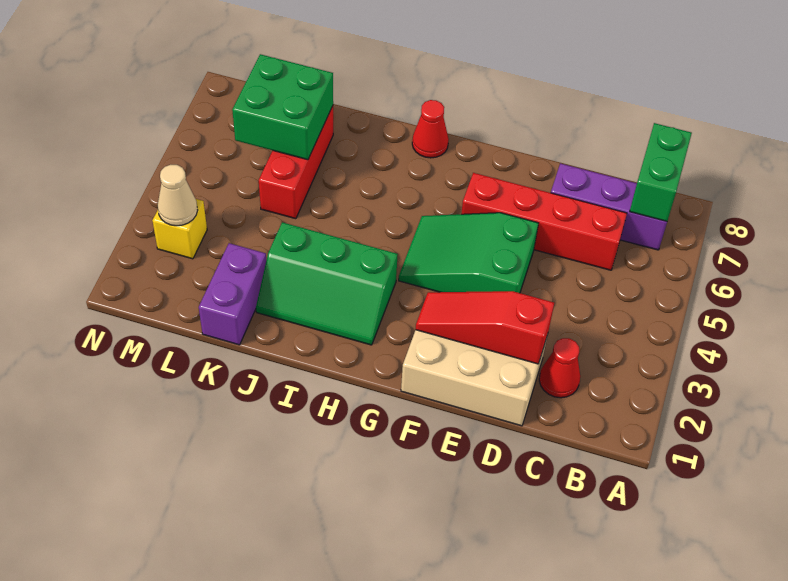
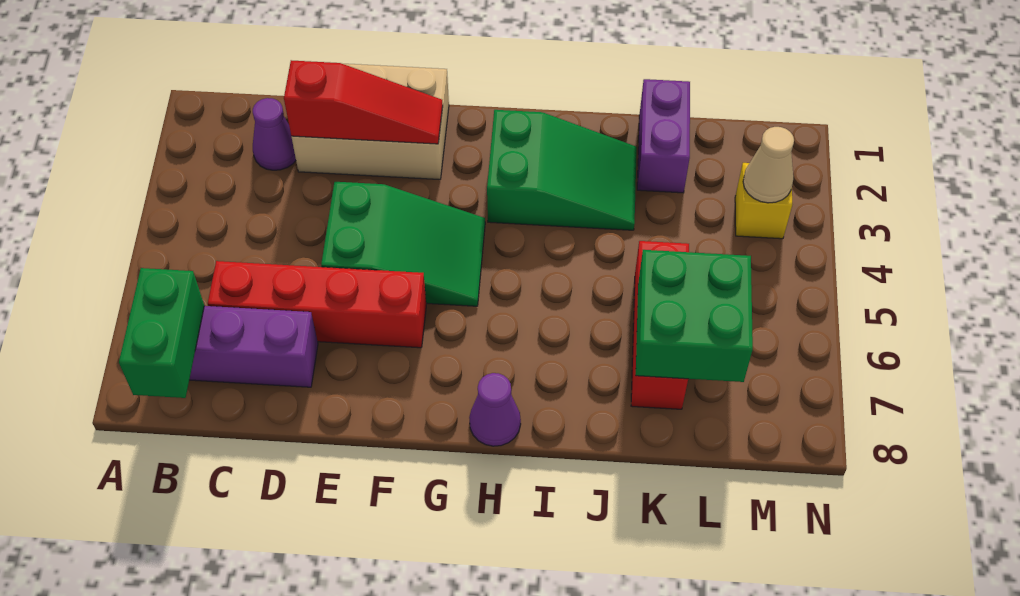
red 1x1 cone [539,338,580,398] -> purple 1x1 cone [253,98,296,170]
green 2x3 slope [256,222,398,345] -> green 2x3 slope turned to [487,110,637,230]
red 1x1 cone [412,100,449,158] -> purple 1x1 cone [469,373,521,446]

